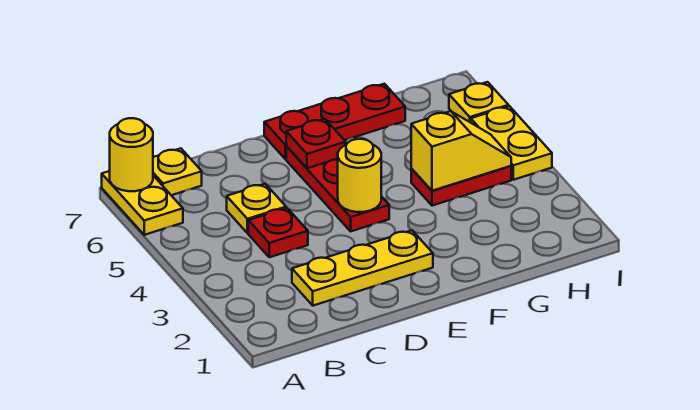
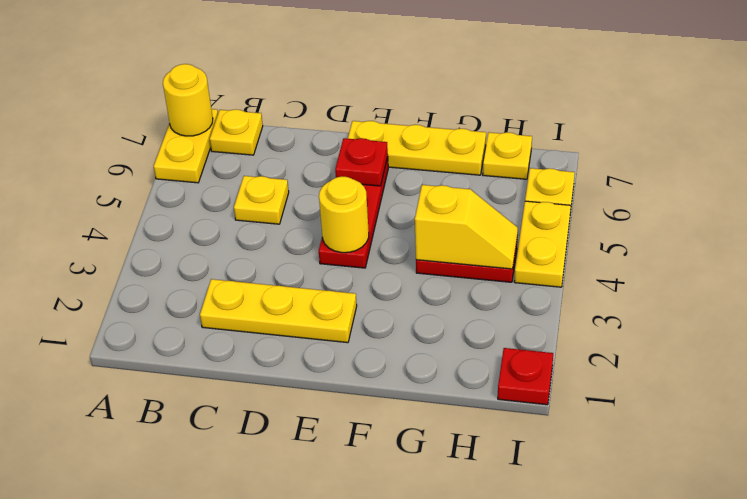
red 1x1 plate [248,208,308,257] -> red 1x1 plate moved to [498,348,553,405]
red 1x3 plate [264,84,405,159] -> yellow 1x3 plate [348,121,486,175]
none -> yellow 1x1 plate [483,132,532,179]

